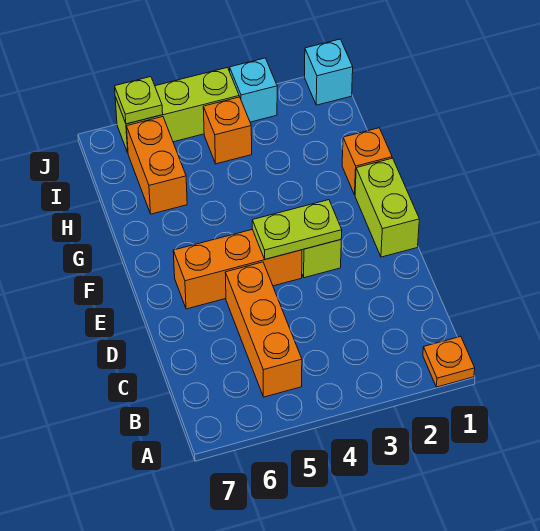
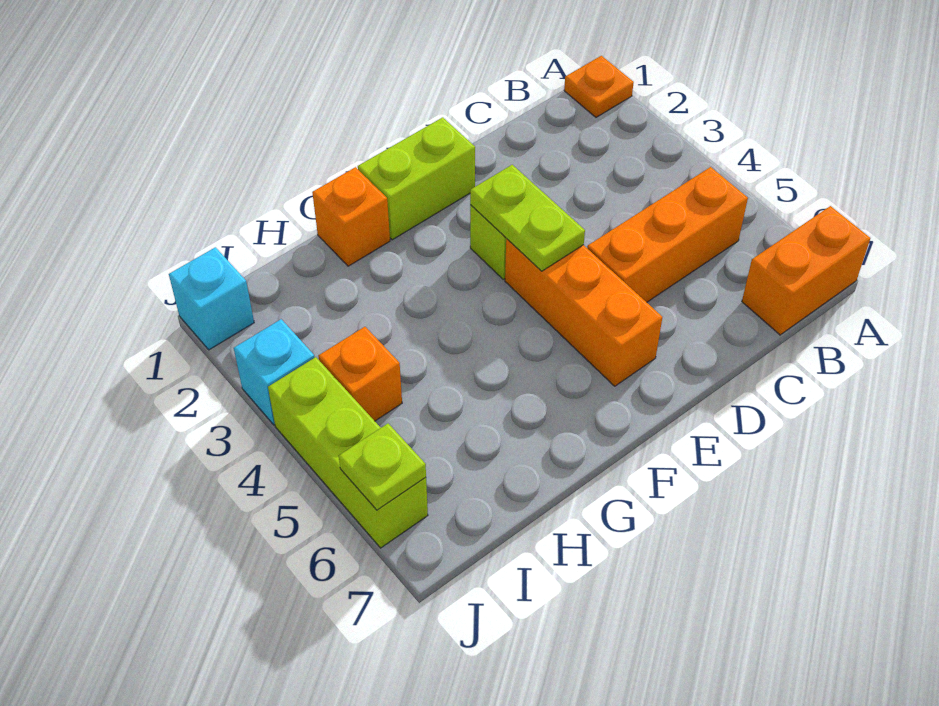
orange 1x2 brick [127,117,187,214] -> orange 1x2 brick moved to [742,206,870,335]

